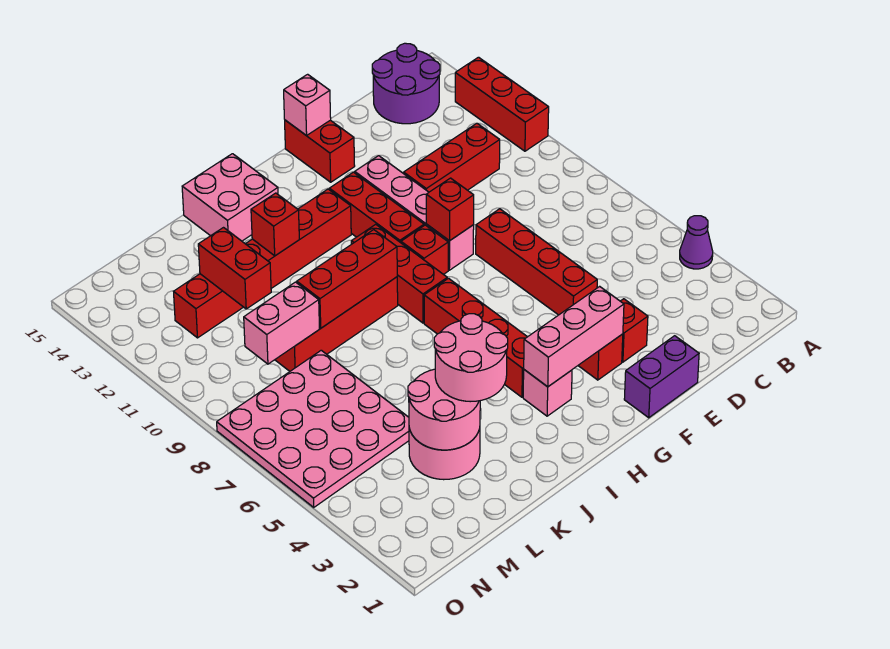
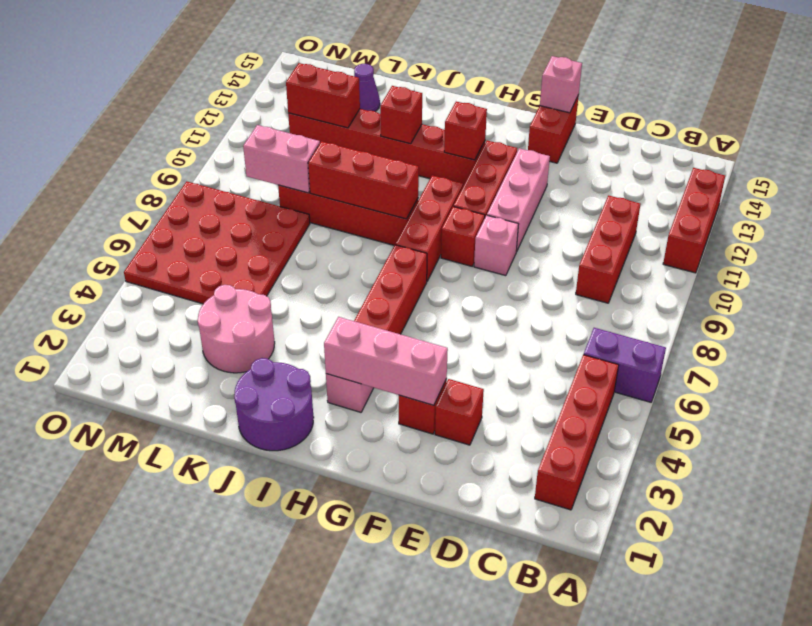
purple 1x1 cone [680,216,713,269] -> purple 1x1 cone moved to [354,64,380,112]
purple 2x2 round brick [372,43,440,124] -> purple 2x2 round brick moved to [234,358,314,451]
red 1x3 brick [404,123,500,192] -> red 1x3 brick turned to [576,195,640,303]
purple 1x2 brick [624,336,699,418] -> purple 1x2 brick moved to [584,328,666,402]
red 1x4 brick [476,209,597,315] -> red 1x4 brick moved to [535,355,619,510]
red 1x1 brick [426,178,474,241] -> red 1x1 brick moved to [444,101,487,160]
pink 2x2 brick [182,154,278,241] -> none
pink 2x2 round brick [434,314,508,402] -> none
pink 2x2 round brick [408,369,480,450] -> none
pink 4x4 plate [217,350,409,507] -> red 4x4 plate [124,181,310,304]
red 1x2 brick [198,228,271,309] -> red 1x2 brick turned to [286,63,360,128]

